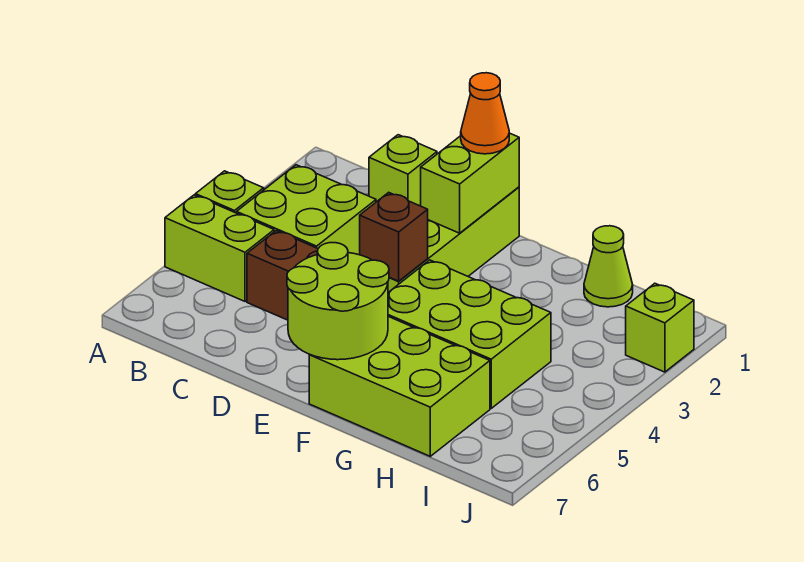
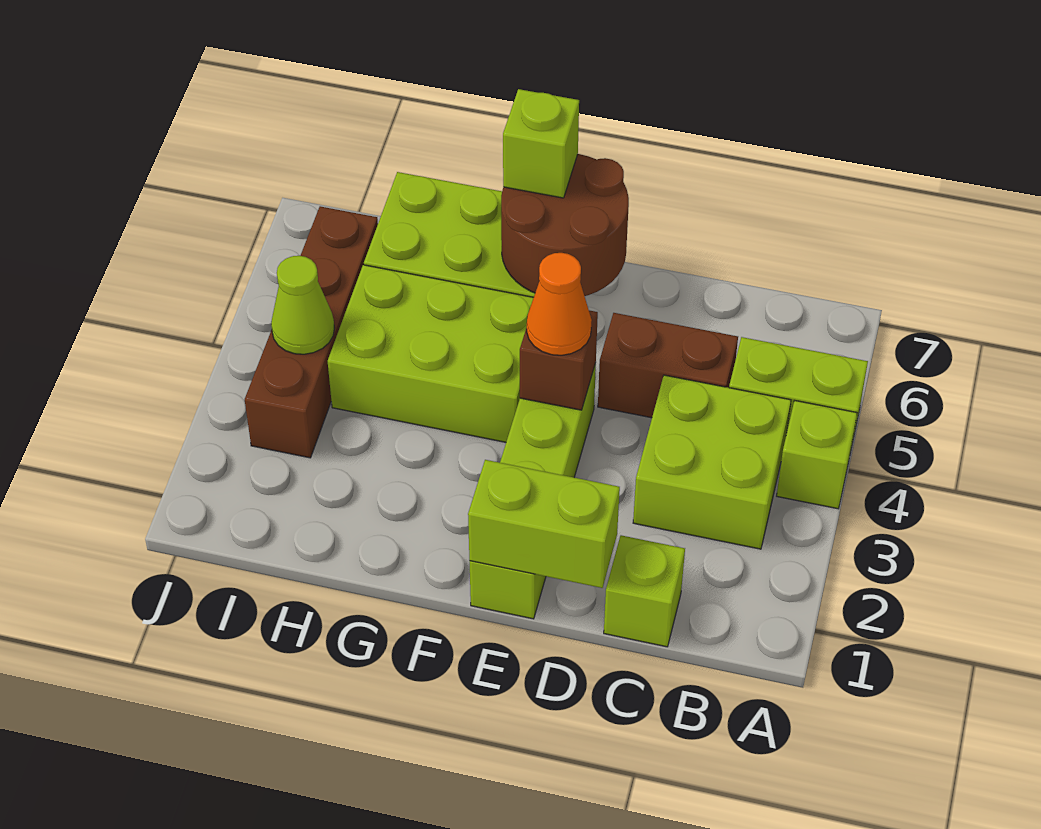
lime 1x2 brick [421,133,519,233] -> lime 1x2 brick turned to [468,460,620,588]
orange 1x1 cone [461,73,509,154] -> orange 1x1 cone moved to [527,253,592,355]
lime 2x2 round brick [287,243,389,360] -> brown 2x2 round brick [501,154,629,296]
lime 1x1 cone [584,226,633,307] -> lime 1x1 cone moved to [271,256,334,354]
none -> brown 1x4 brick [245,206,378,458]
lime 1x1 brick [626,283,694,372] -> lime 1x1 brick moved to [503,89,579,198]

